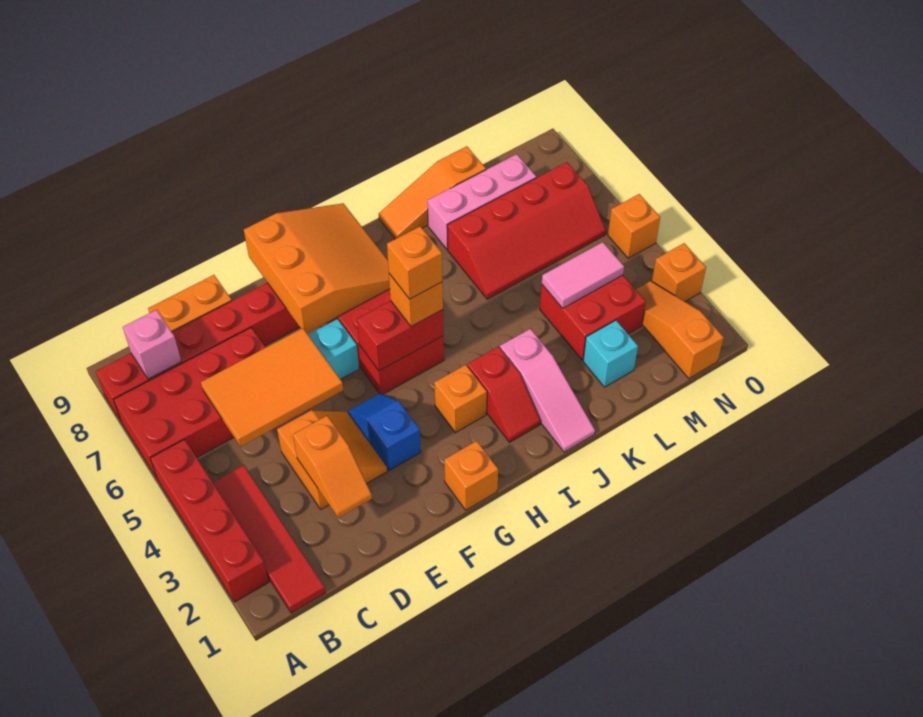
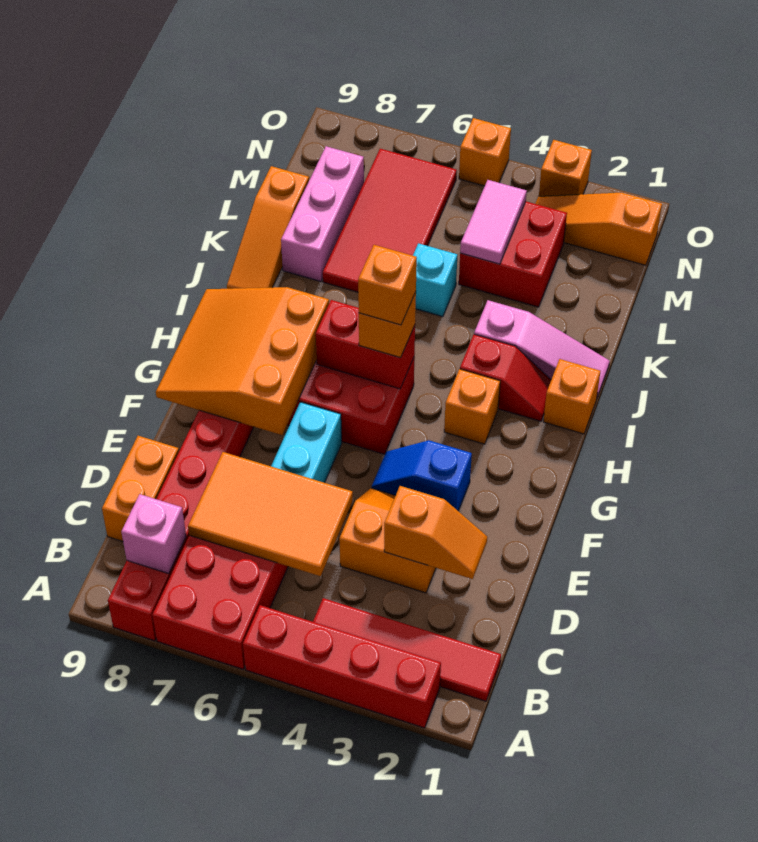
orange 2x3 tile [201,328,343,446] -> orange 2x3 tile turned to [188,452,353,576]
orange 3x3 slope [244,203,390,333] -> orange 3x3 slope turned to [156,287,329,435]
orange 1x1 brick [444,441,498,510] -> orange 1x1 brick moved to [543,359,600,434]
red 1x2 brick [357,301,443,371] -> red 1x2 brick turned to [316,300,415,389]
red 2x4 slope [447,162,606,299] -> red 2x4 tile [323,149,457,292]
cyan 1x1 brick [583,320,638,387] -> cyan 1x1 brick moved to [413,243,457,317]

